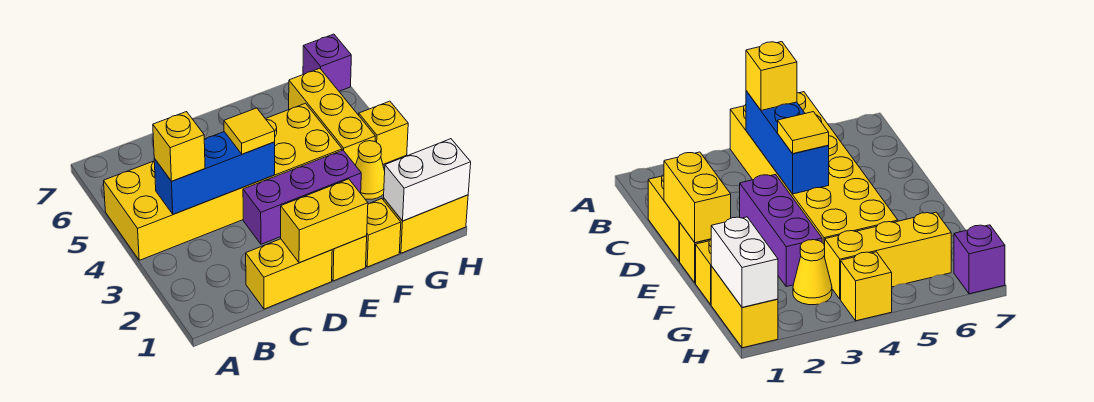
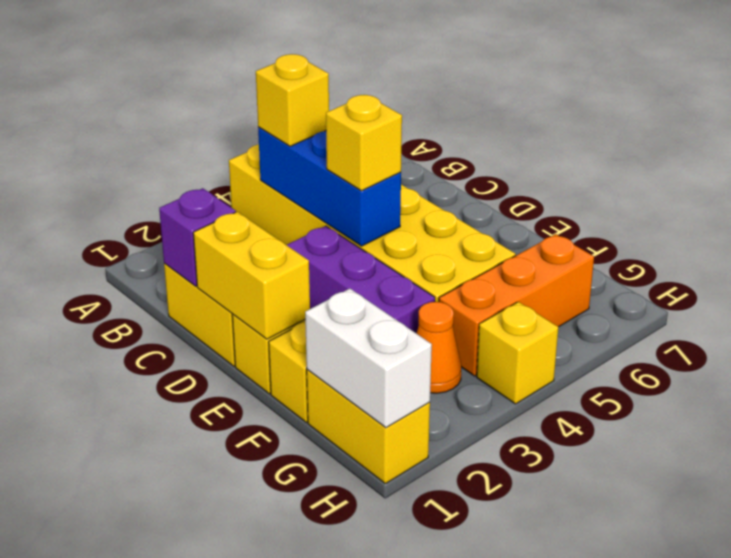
yellow 1x1 tile [224,108,275,154] -> yellow 1x1 brick [326,95,402,191]
yellow 1x1 cone [355,141,385,199] -> orange 1x1 cone [417,302,462,393]
yellow 1x3 brick [289,68,375,165] -> orange 1x3 brick [439,234,594,376]
purple 1x1 brick [303,34,351,91] -> purple 1x1 brick moved to [159,188,236,286]

